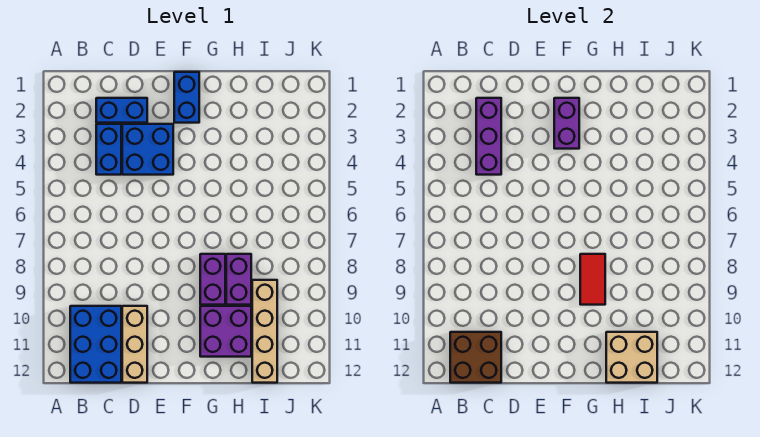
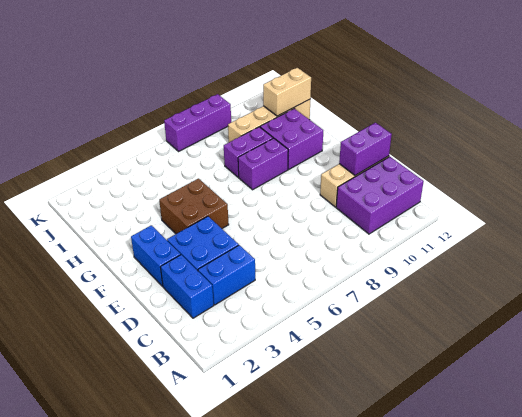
blue 2x3 brick [70,306,121,383] -> purple 2x3 brick [336,157,424,234]
brown 2x2 brick [450,332,501,383] -> brown 2x2 brick moved to [159,179,229,234]
purple 1x3 brick [476,98,501,175] -> purple 1x3 brick moved to [164,94,231,151]
blue 1x2 brick [174,72,199,123] -> blue 1x2 brick turned to [131,225,181,286]
purple 1x2 brick [554,98,579,149] -> purple 1x2 brick moved to [339,123,392,175]
red 1x2 tile [580,254,605,305] -> none
tan 2x2 brick [606,332,657,383] -> tan 1x2 brick [263,68,311,116]

